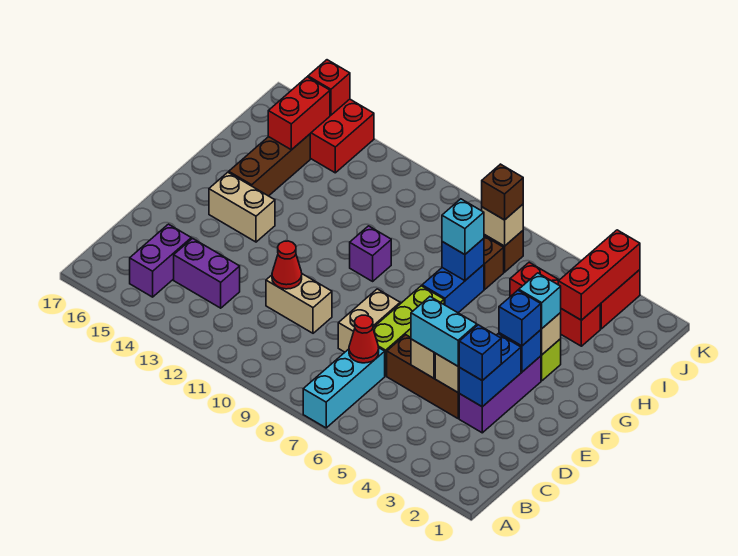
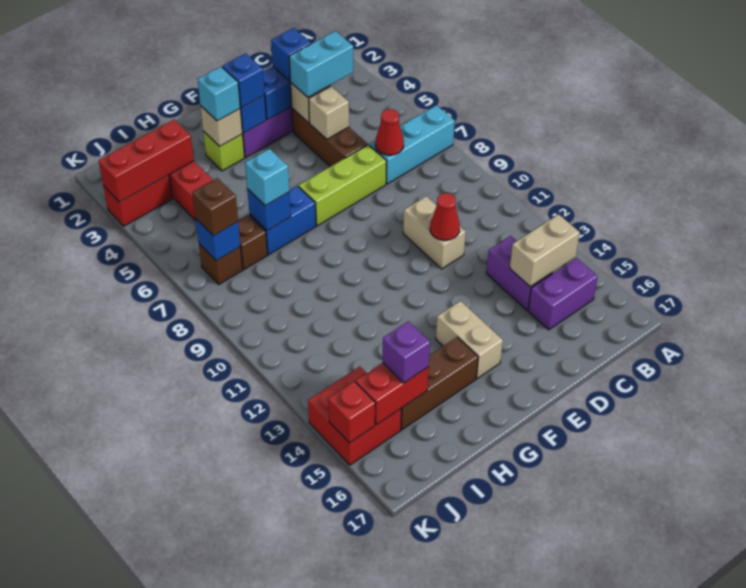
cyan 1x2 brick [411,297,477,366] -> cyan 1x2 brick turned to [289,31,353,97]
tan 1x2 brick [338,289,400,352] -> tan 1x2 brick moved to [510,214,580,287]
purple 1x1 brick [350,226,391,281] -> purple 1x1 brick moved to [383,321,430,383]
tan 1x1 brick [482,204,523,246] -> blue 1x1 brick [196,219,240,261]

